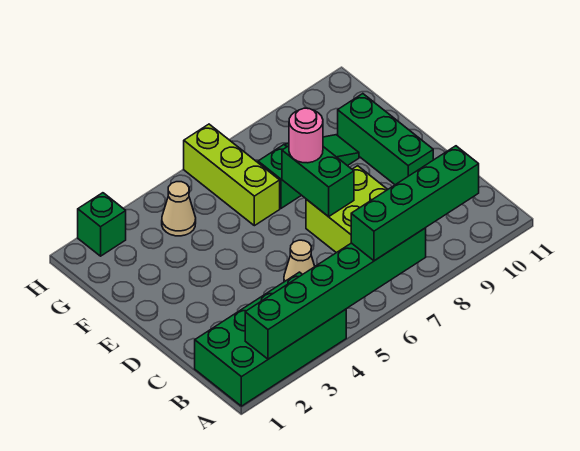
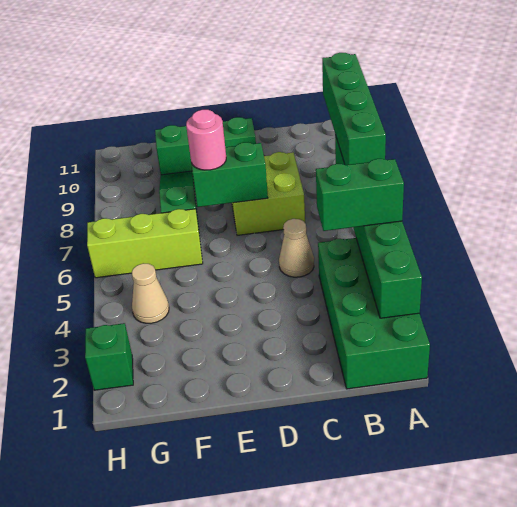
none -> green 1x2 brick [316,159,404,231]

